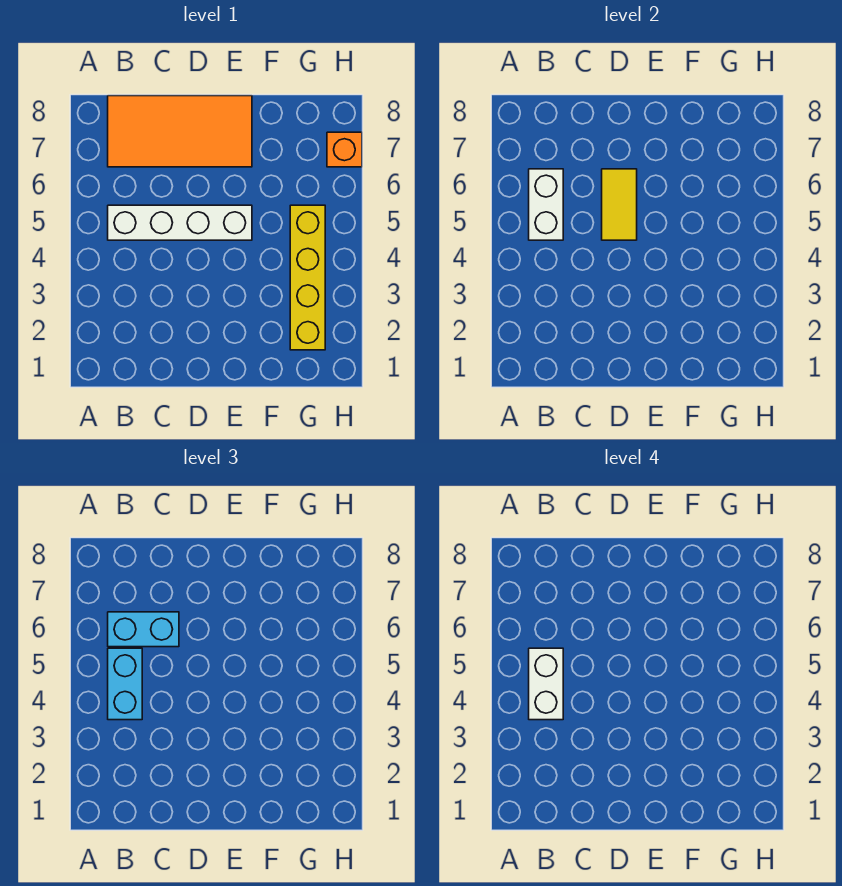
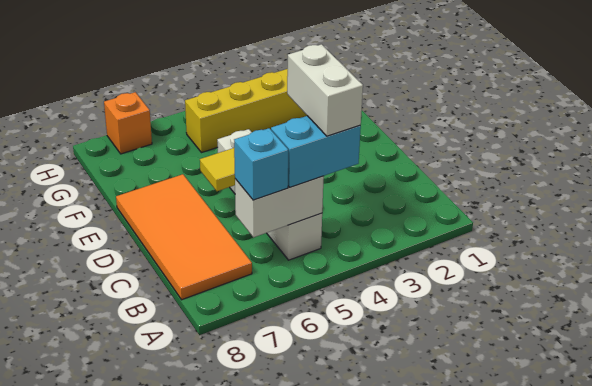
white 1x2 brick [529,648,563,720] -> white 1x2 brick turned to [287,44,363,136]
cyan 1x2 brick [108,612,179,647] -> cyan 1x1 brick [234,128,288,200]

